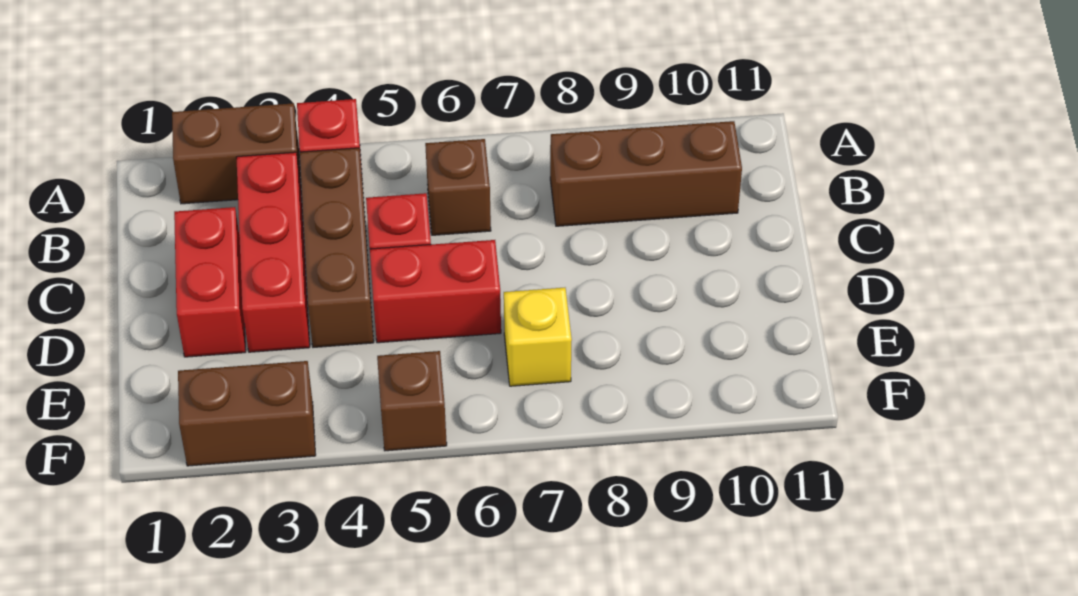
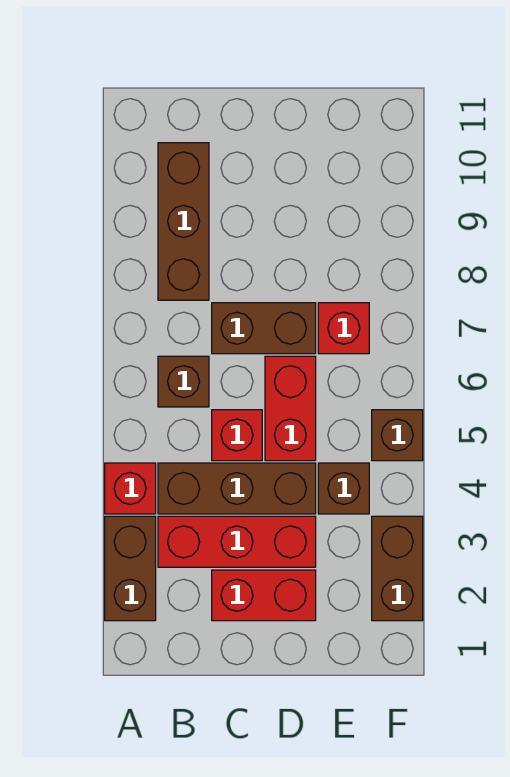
none -> brown 1x2 brick [212,303,316,354]
none -> brown 1x1 brick [318,463,369,514]
yellow 1x1 brick [504,288,572,386] -> red 1x1 brick [318,303,369,354]

